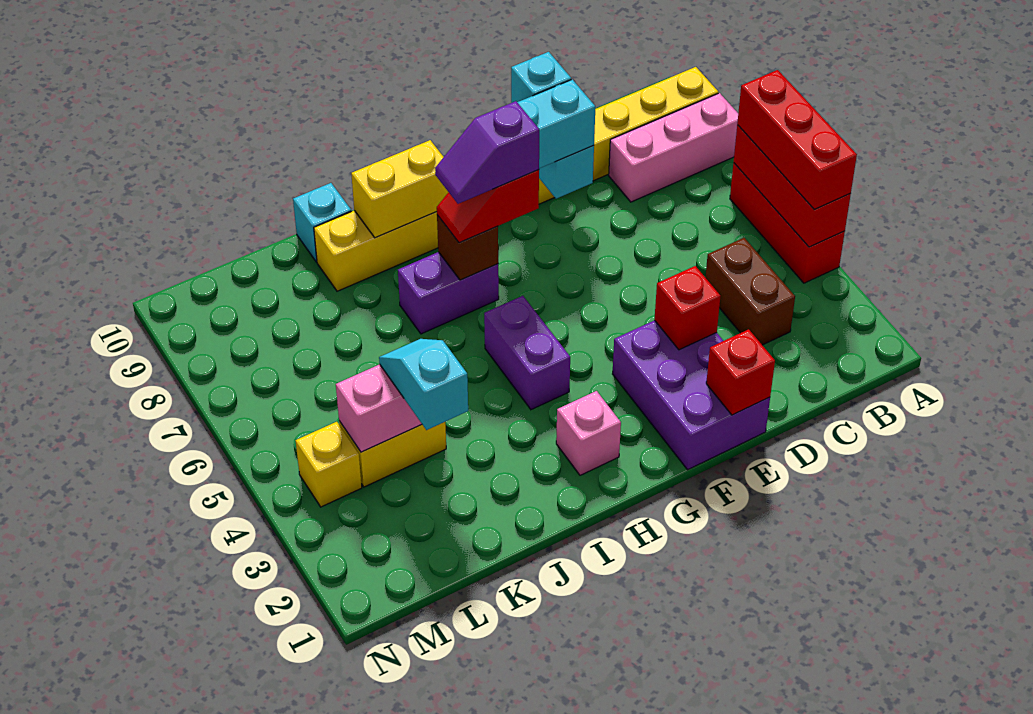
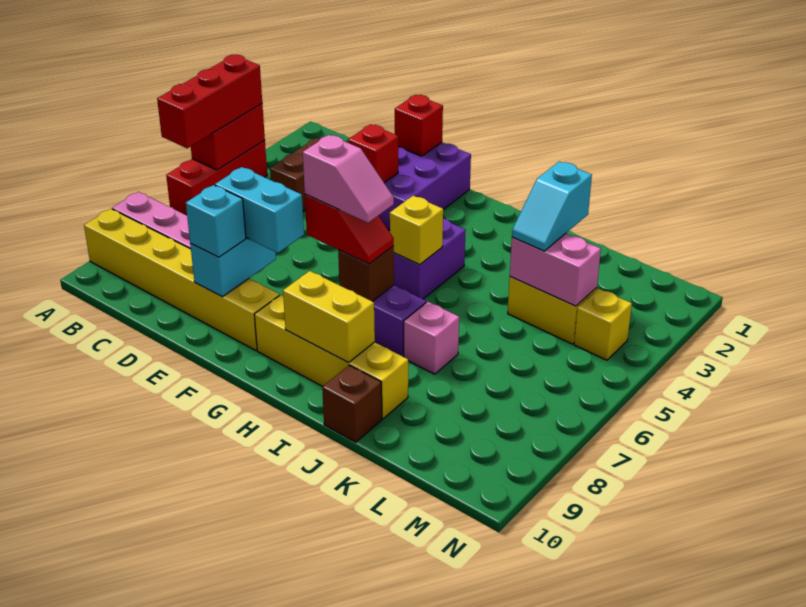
red 1x3 brick [734,125,851,247] -> red 1x2 brick [191,104,265,170]
purple 1x2 slope [435,101,539,204] -> pink 1x2 slope [303,135,394,223]
pink 1x1 brick [556,391,621,475] -> pink 1x1 brick moved to [404,302,459,374]
none -> yellow 1x1 brick [390,196,443,264]
cyan 1x1 brick [293,183,351,262] -> brown 1x1 brick [322,365,382,442]

